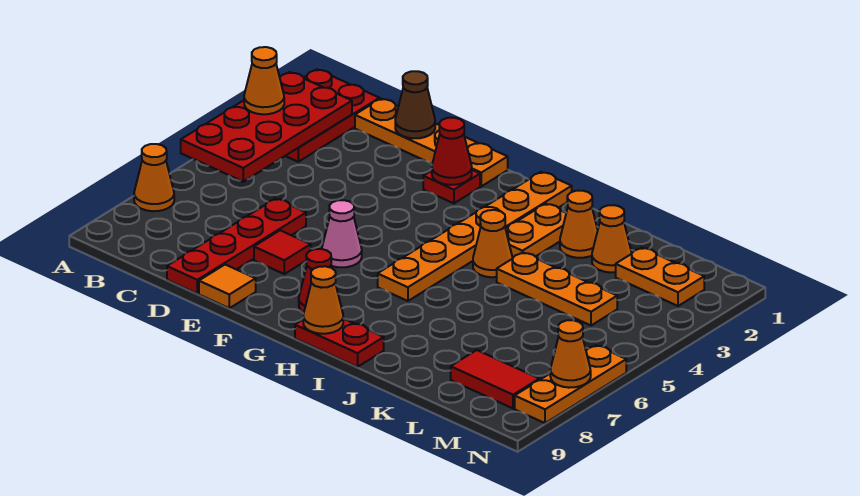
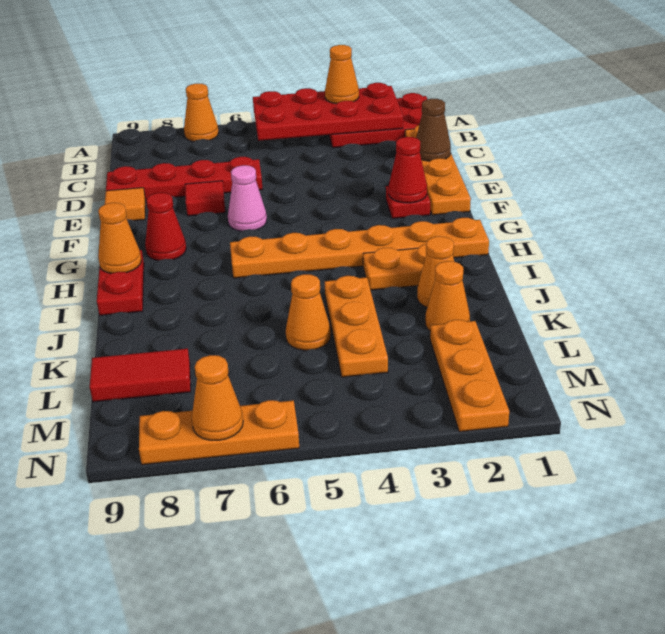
orange 1x1 cone [473,210,513,277] -> orange 1x1 cone moved to [286,274,331,350]
orange 1x2 plate [616,248,704,306] -> orange 1x3 plate [430,320,509,432]
red 1x2 tile [451,350,539,408] -> red 1x2 tile turned to [90,349,191,402]

